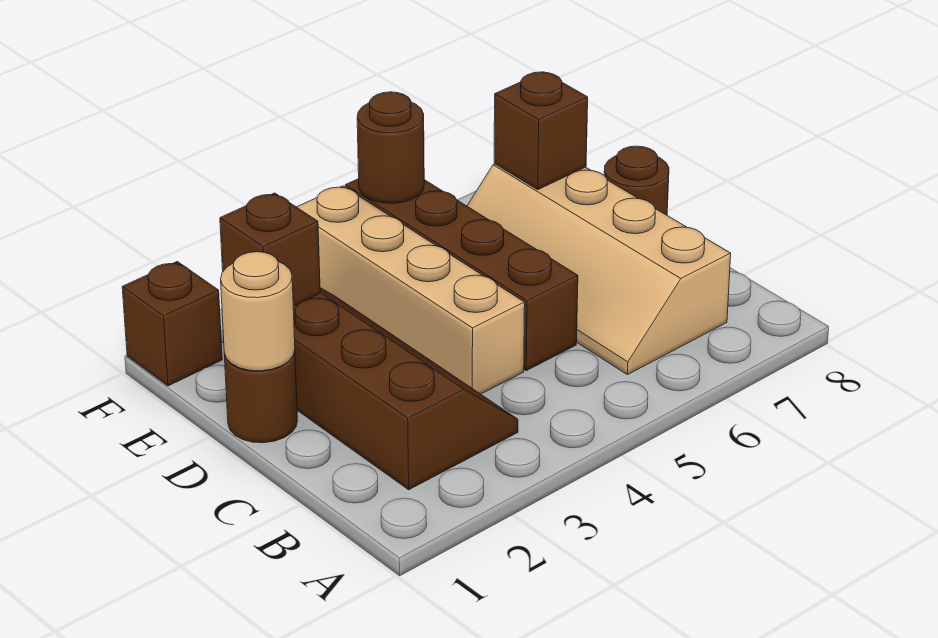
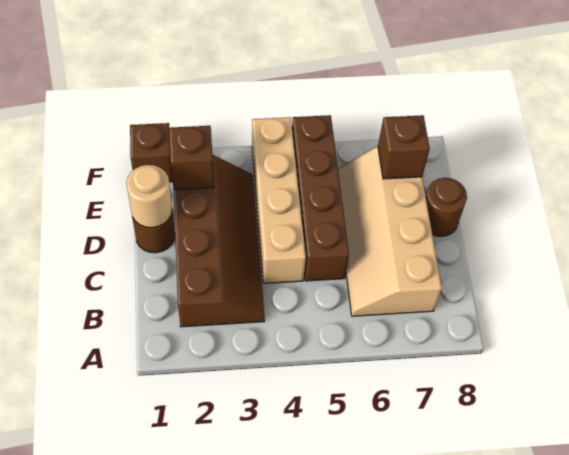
brown 1x1 round brick [357,92,424,203] -> none

